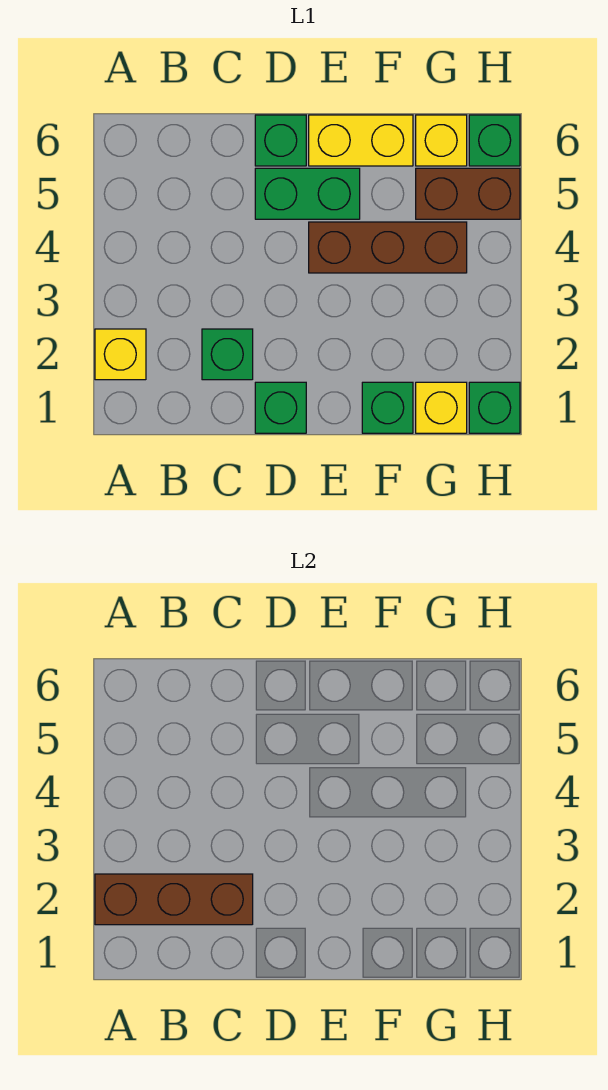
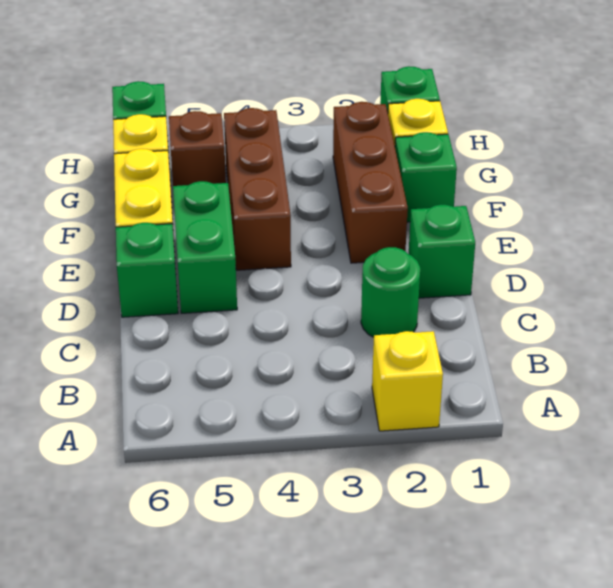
brown 1x3 brick [95,874,253,925] -> brown 1x3 brick moved to [333,102,408,263]
green 1x1 brick [202,329,253,380] -> green 1x1 round brick [361,247,420,337]
brown 1x2 brick [416,168,520,219] -> brown 1x1 brick [169,111,226,186]

